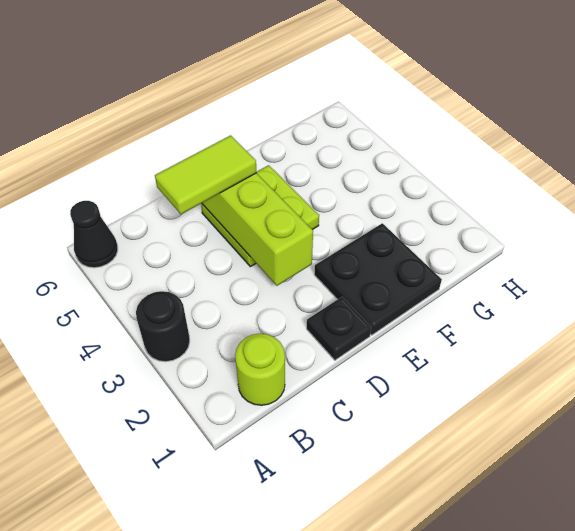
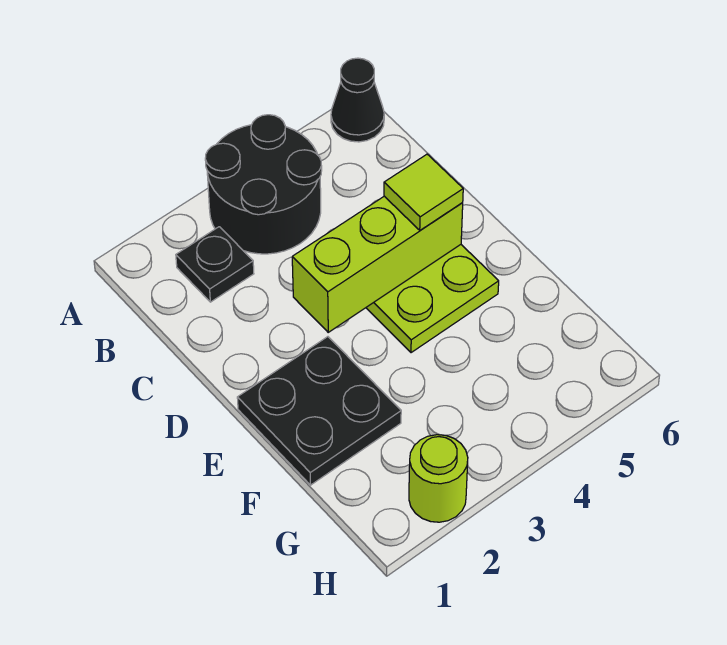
black 1x1 round brick [136,291,190,362] -> black 2x2 round brick [205,115,322,254]
lime 1x1 round brick [235,334,285,405] -> lime 1x1 round brick moved to [409,435,468,522]
lime 1x2 tile [155,135,257,214] -> lime 1x1 tile [384,154,463,230]
black 1x1 plate [307,297,371,360] -> black 1x1 plate moved to [176,227,254,302]

